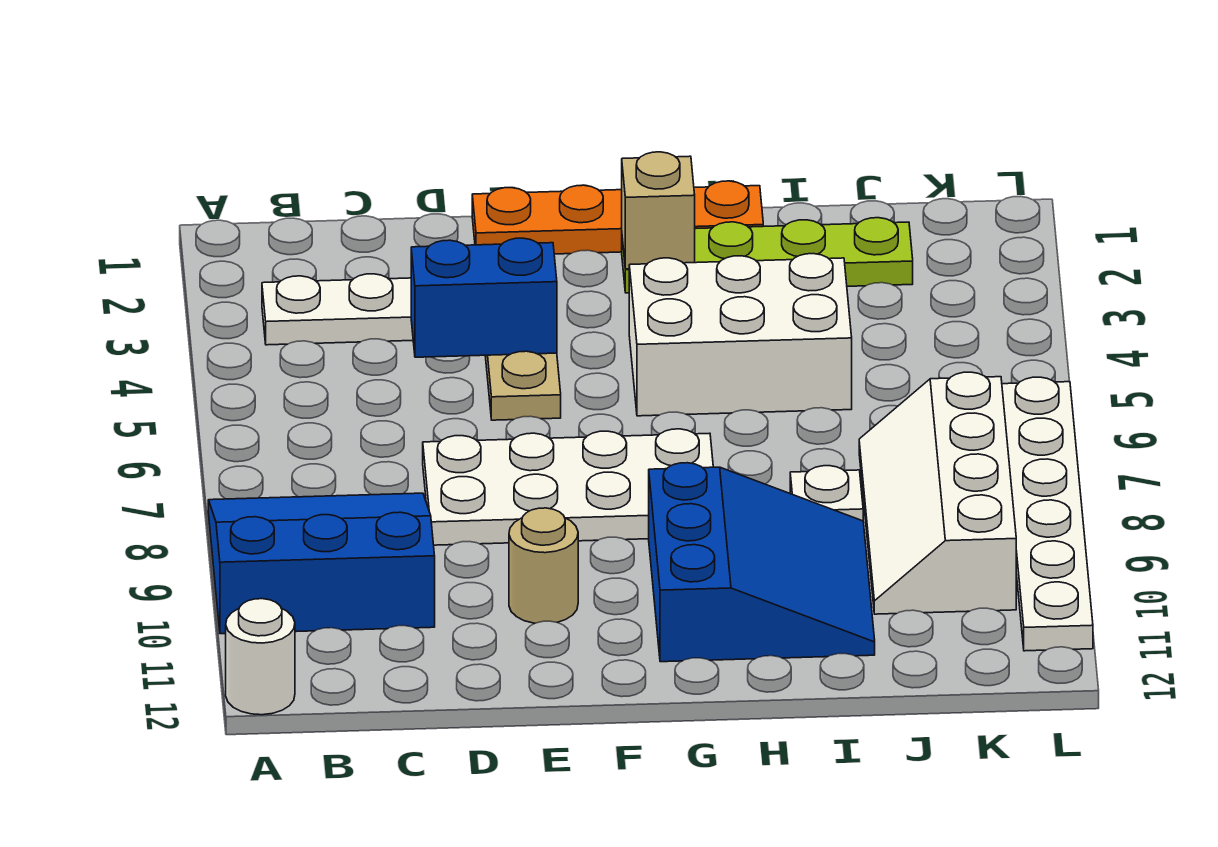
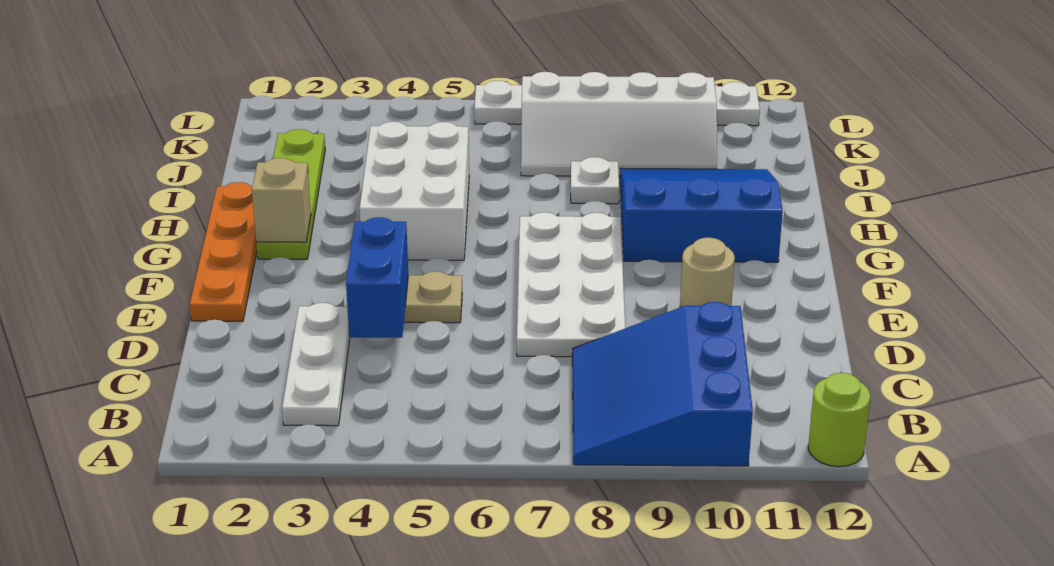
white 1x1 round brick [226,599,295,715] -> lime 1x1 round brick [808,373,870,467]

